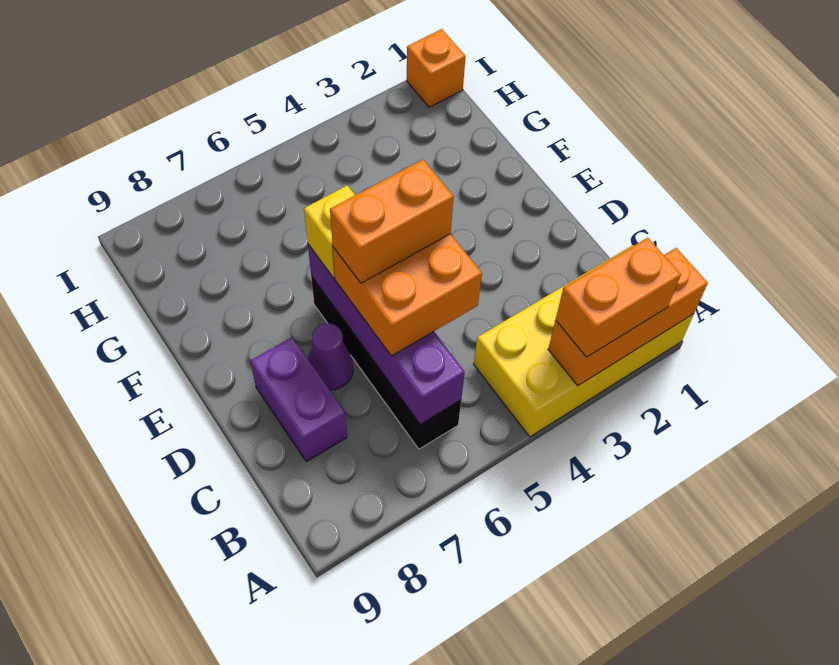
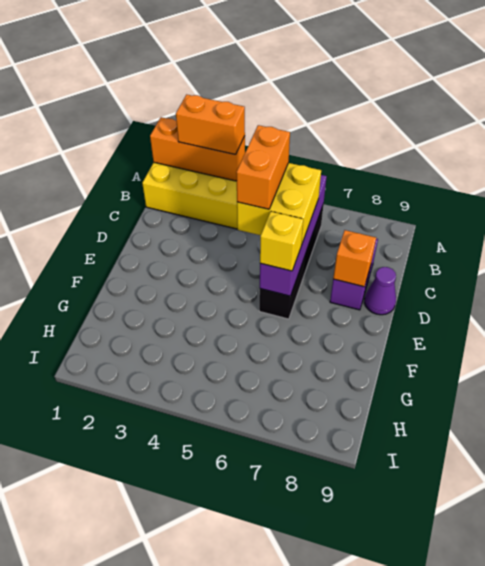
orange 2x2 brick [333,234,482,356] -> yellow 2x2 brick [237,163,321,245]
orange 1x2 brick [330,160,454,283] -> orange 1x2 brick turned to [236,125,290,209]
purple 1x1 cone [308,323,353,390] -> purple 1x1 cone moved to [365,267,396,315]
orange 1x1 brick [407,29,466,107] -> orange 1x1 brick moved to [333,230,376,287]

